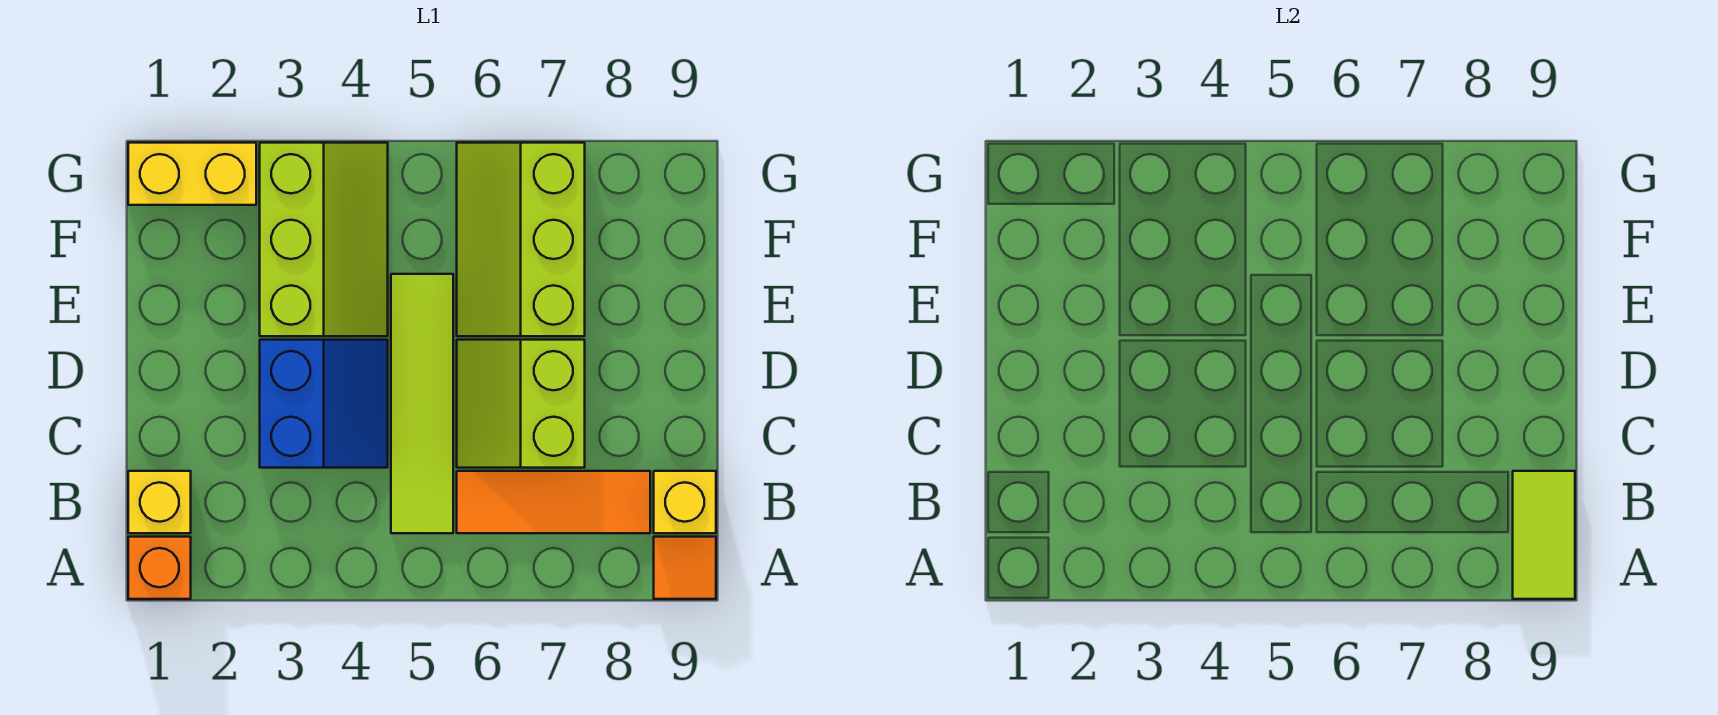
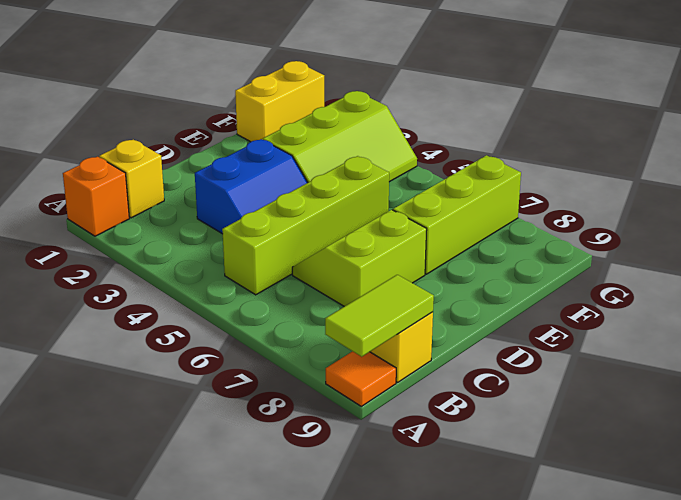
lime 1x4 tile [391,274,453,533] -> lime 1x4 brick [222,156,389,295]
orange 1x3 tile [457,471,650,533] -> none
yellow 1x2 brick [128,143,256,205] -> yellow 1x2 brick turned to [235,61,324,142]

